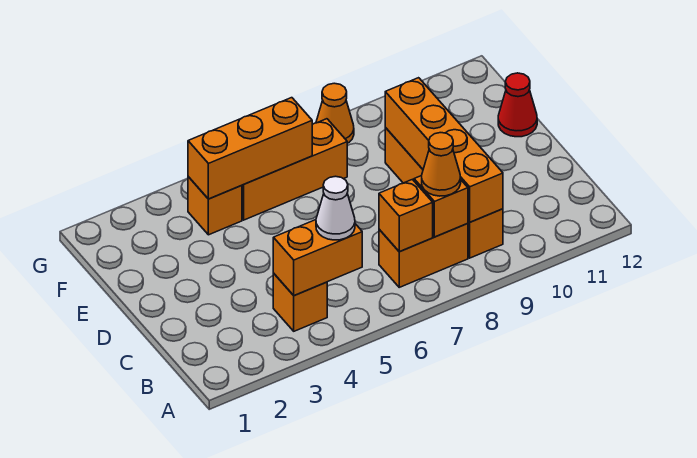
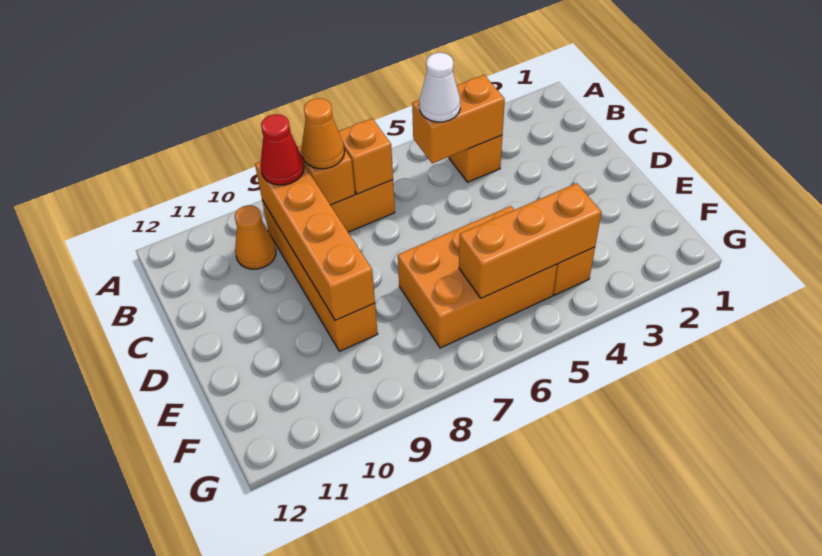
red 1x1 cone [498,73,537,137] -> red 1x1 cone moved to [260,114,304,185]
orange 1x3 brick [242,119,347,220] -> orange 2x3 brick [398,206,557,348]
orange 1x1 cone [316,83,354,143] -> orange 1x1 cone moved to [235,205,276,269]

